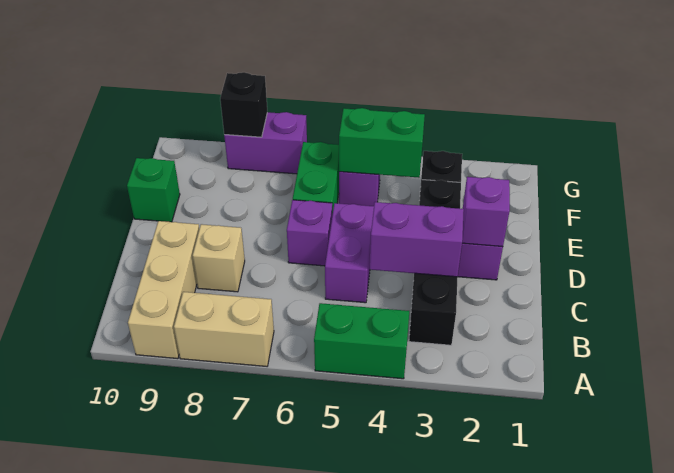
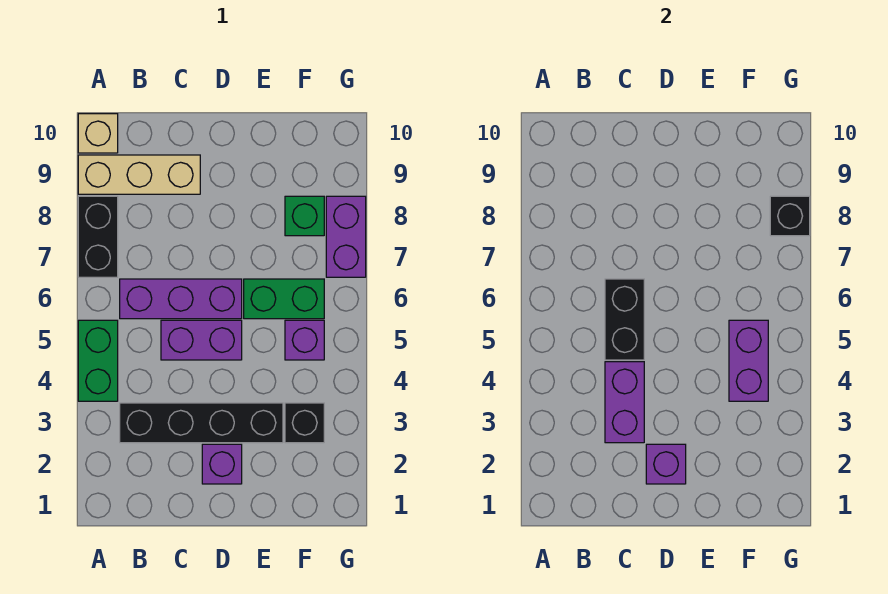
tan 1x2 brick [174,292,274,366] -> black 1x2 brick [78,196,118,277]
none -> black 1x2 brick [605,279,644,360]
tan 1x1 brick [193,224,245,292] -> tan 1x1 brick moved to [78,114,118,153]
purple 1x1 brick [287,200,332,266] -> purple 1x3 brick [120,279,242,319]
green 1x1 brick [127,158,180,222] -> green 1x1 brick moved to [285,196,324,236]
green 1x2 brick [339,108,425,178] -> purple 1x2 brick [729,320,768,401]

